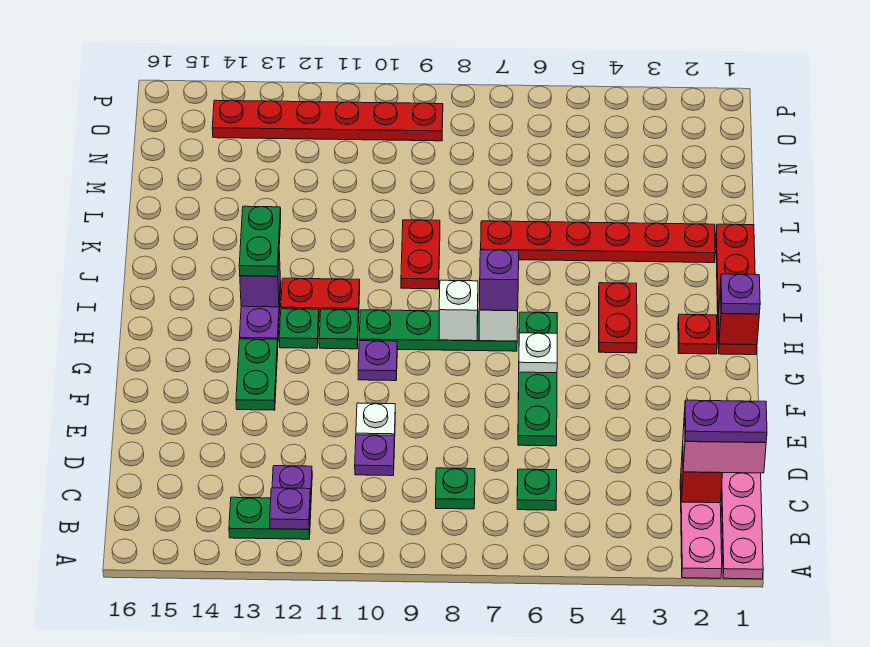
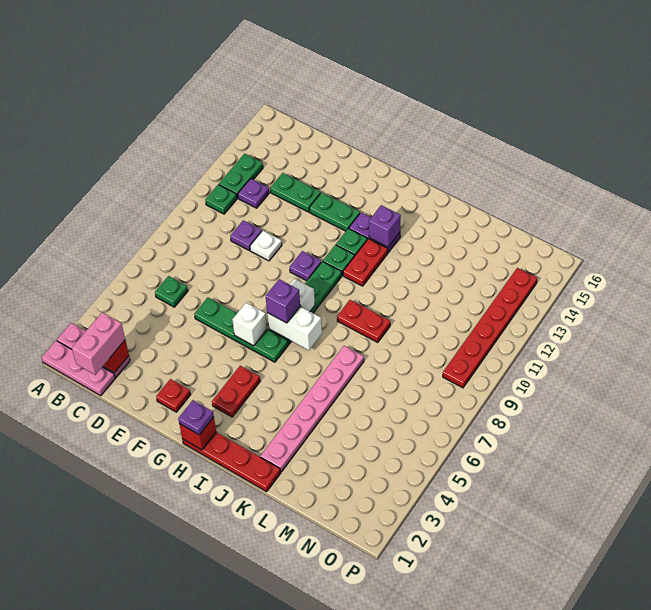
purple 1x1 plate [270,488,311,529] -> none
purple 1x2 plate [685,400,767,443] -> none
green 1x1 plate [436,468,475,509] -> green 1x1 plate moved to [205,185,237,214]
white 1x1 plate [519,333,557,373] -> white 1x1 brick [232,303,267,346]
red 1x1 plate [678,314,717,354] -> red 1x1 plate moved to [156,379,190,412]
red 1x2 plate [599,283,637,353] -> red 1x2 plate turned to [212,366,260,417]
green 1x2 plate [239,206,281,276] -> green 1x2 plate moved to [270,173,321,212]
red 1x6 plate [481,221,715,263] -> pink 1x6 plate [260,346,364,472]

